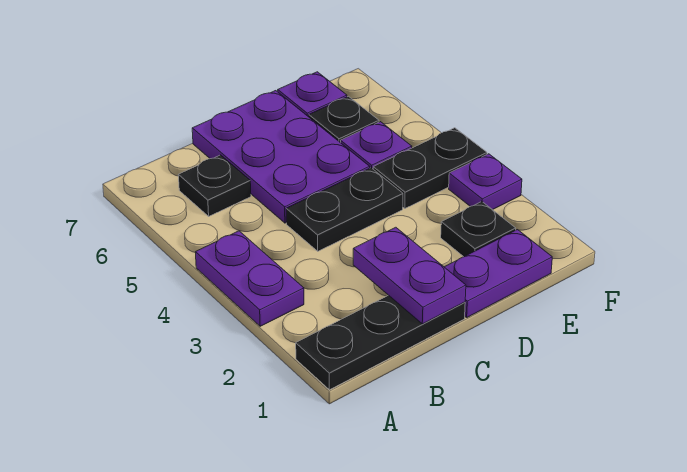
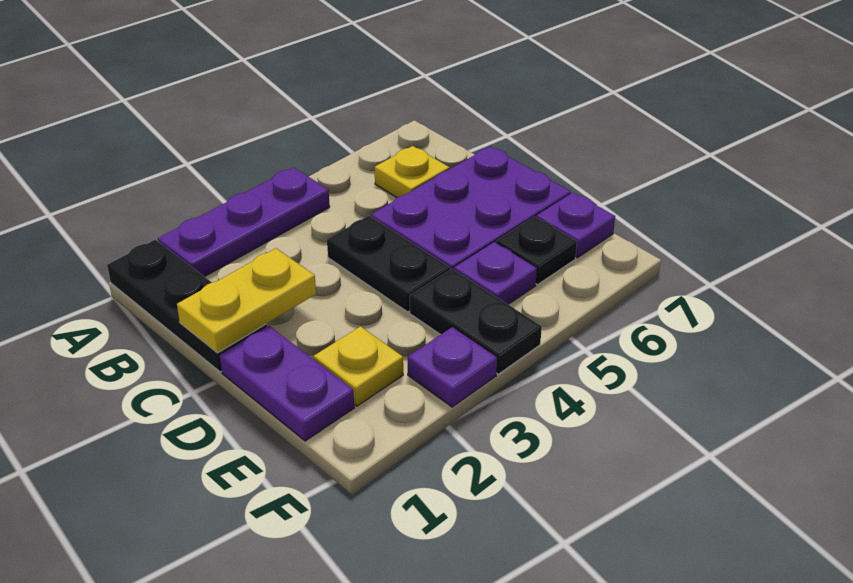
purple 1x2 plate [195,231,304,326] -> purple 1x3 plate [158,167,330,277]
black 1x1 plate [178,155,251,216] -> yellow 1x1 plate [375,146,450,198]
purple 1x2 plate [353,227,466,324] -> yellow 1x2 plate [177,248,316,353]
black 1x1 plate [441,202,516,257] -> yellow 1x1 plate [314,326,403,406]

